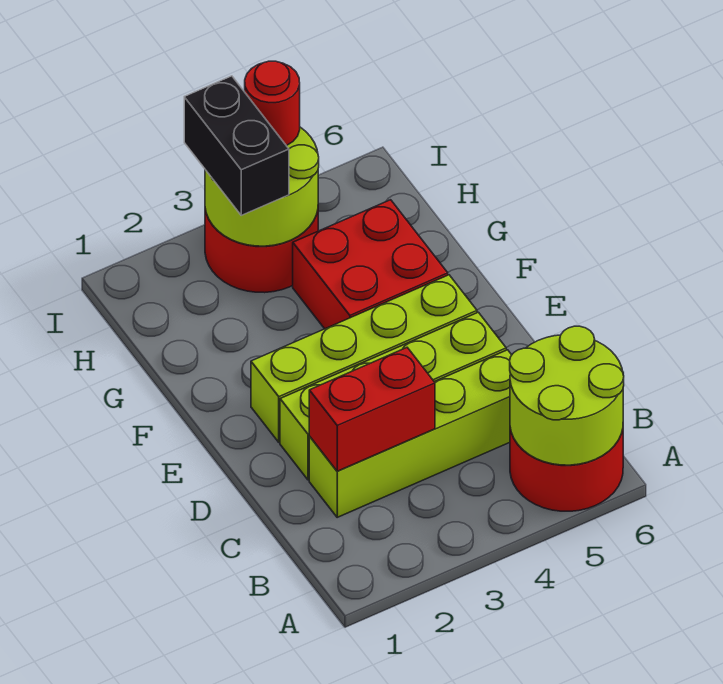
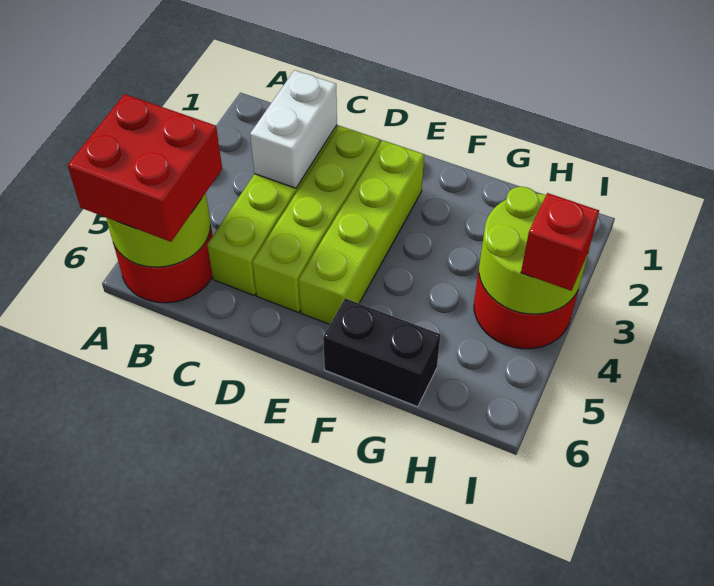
red 1x2 brick [309,348,435,471] -> white 1x2 brick [250,70,337,188]
red 2x2 brick [293,200,448,329] -> red 2x2 brick moved to [67,94,222,242]
black 1x2 brick [184,76,289,215] -> black 1x2 brick moved to [323,298,440,407]
red 1x1 round brick [245,61,300,146] -> red 1x1 brick [521,193,599,291]

